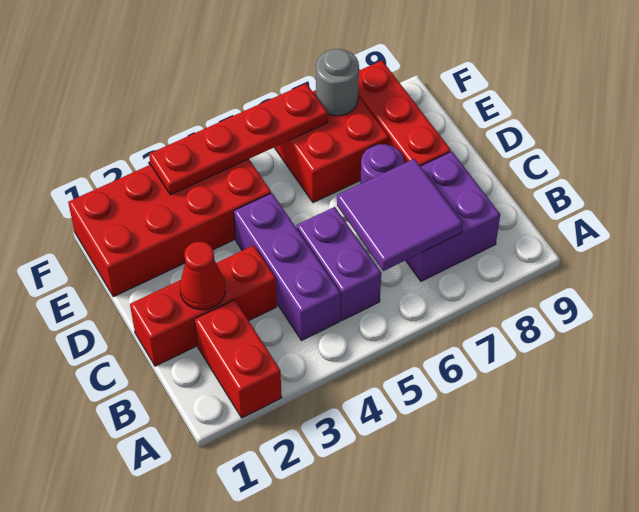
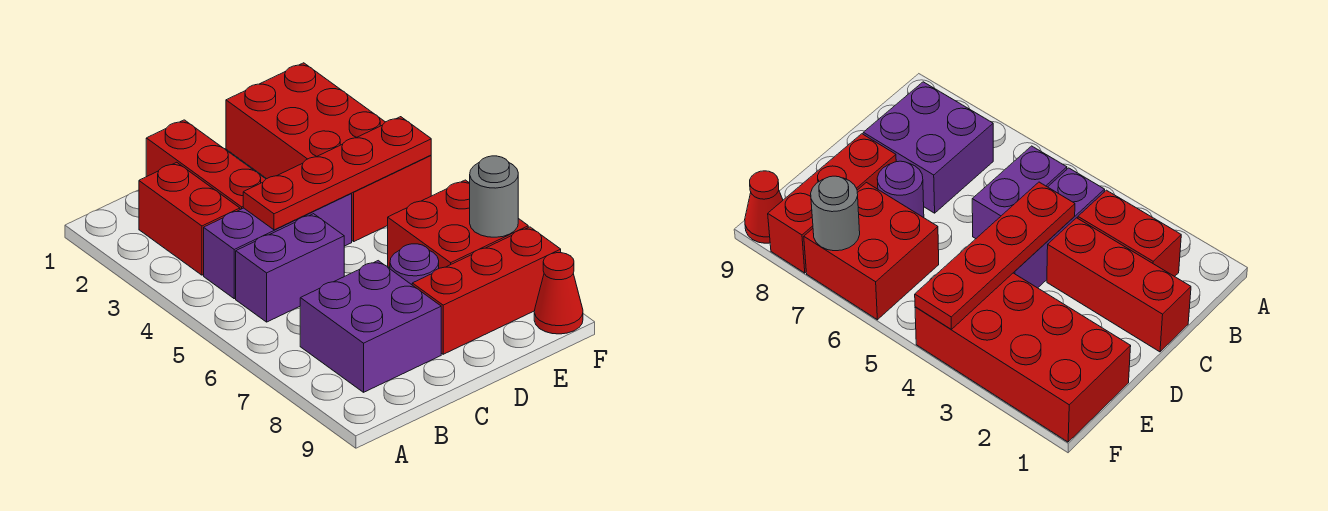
red 1x2 brick [195,300,282,418] -> red 1x2 brick turned to [139,162,240,275]
purple 2x2 tile [337,159,463,271] -> none
red 1x1 cone [180,242,226,310] -> red 1x1 cone moved to [534,253,583,334]
red 1x4 plate [149,83,328,195] -> red 1x4 plate turned to [243,117,431,230]

